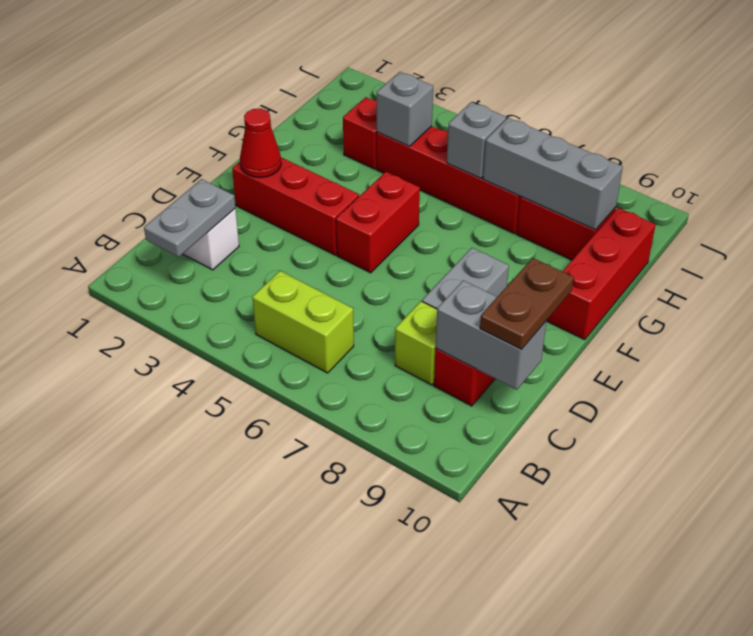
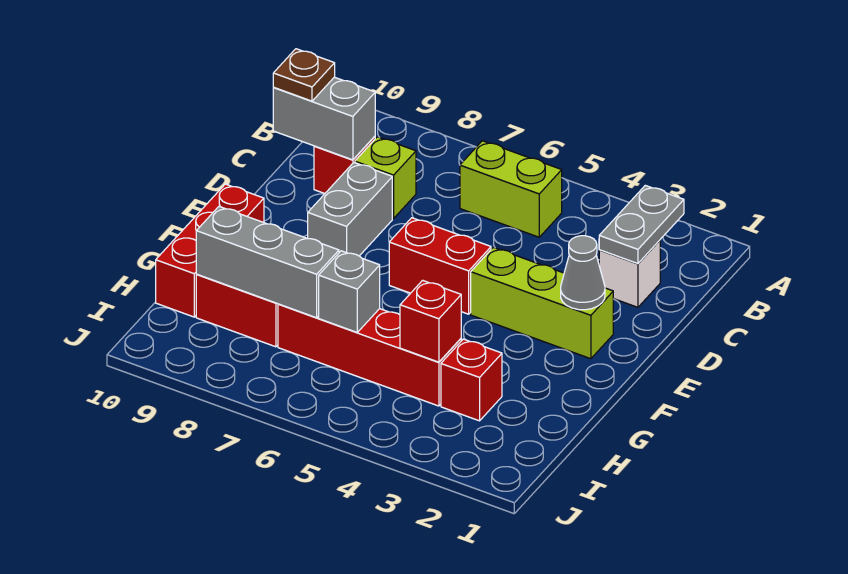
brown 1x2 plate [480,258,574,350] -> brown 1x1 plate [273,49,335,101]
red 1x3 brick [232,158,359,255] -> lime 1x3 brick [471,247,613,359]
red 1x1 cone [240,108,281,178] -> grey 1x1 cone [561,236,605,310]
red 1x2 brick [336,172,420,273] -> red 1x2 brick turned to [389,218,491,314]
grey 1x1 brick [377,72,433,146] -> red 1x1 brick [400,280,461,362]

